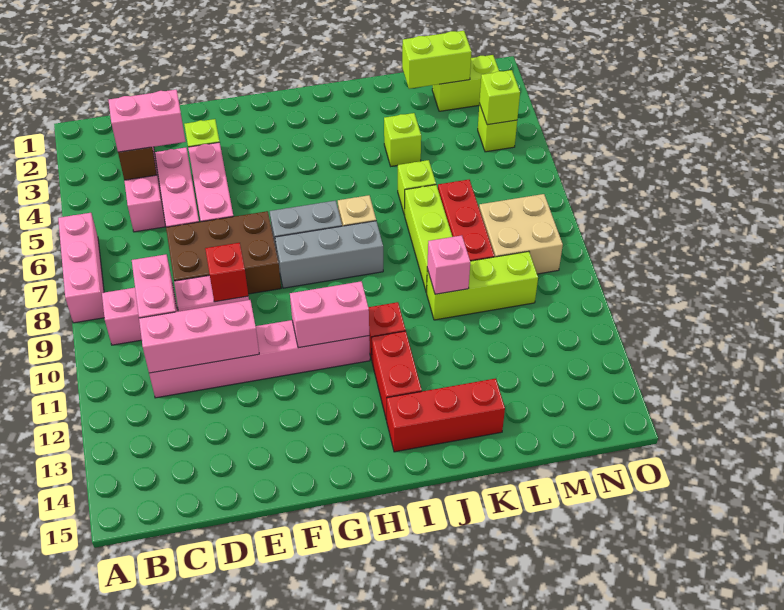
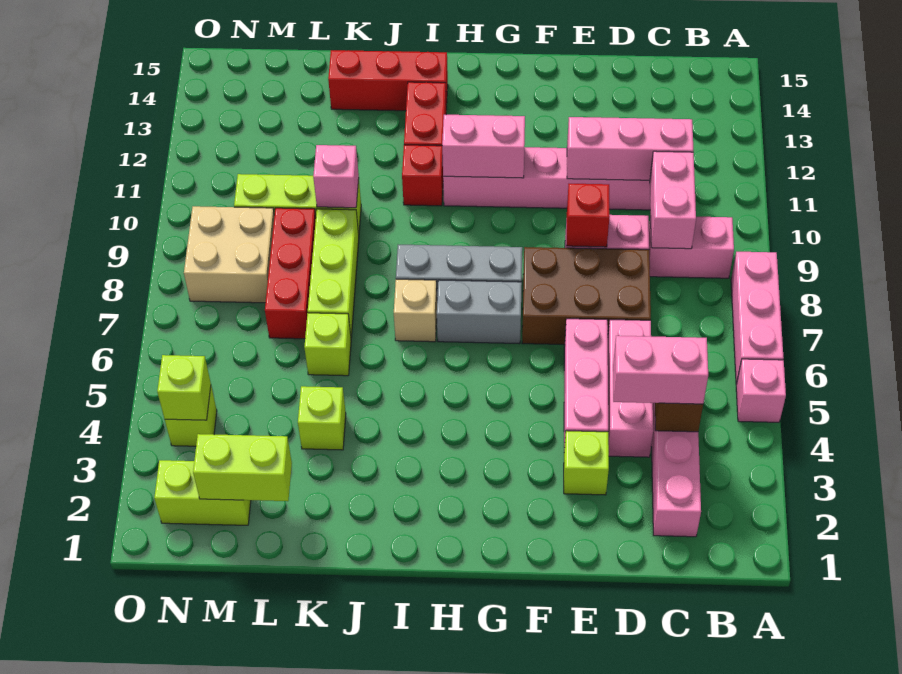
none -> pink 1x1 brick [736,359,786,422]

